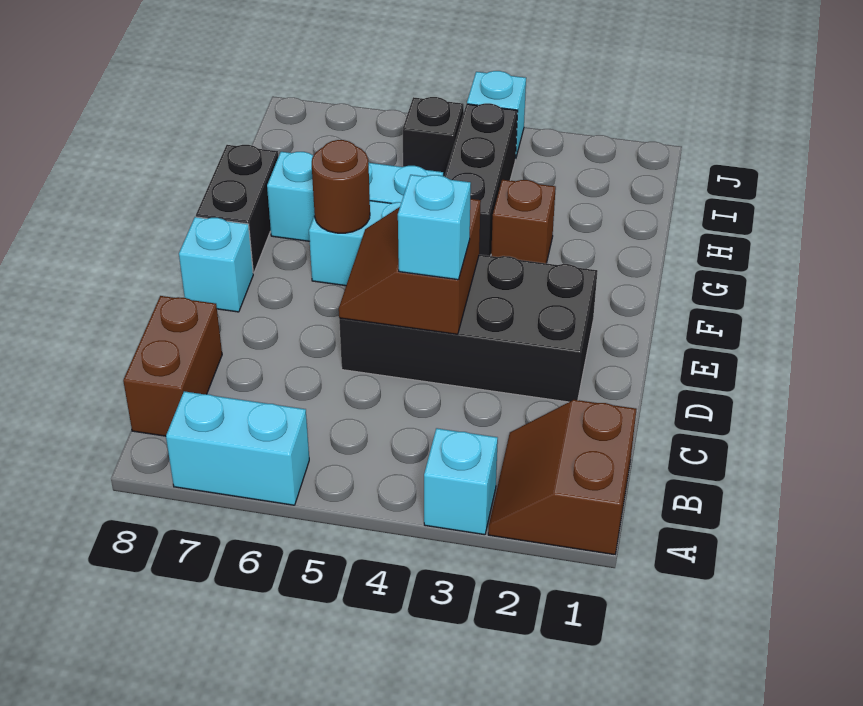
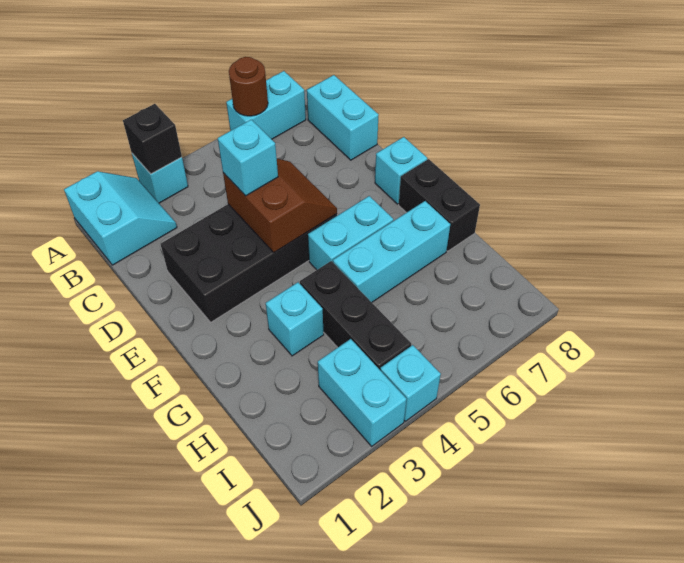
brown 2x2 slope [488,400,636,555] -> cyan 2x2 slope [64,171,177,265]
brown 1x2 brick [123,296,222,436] -> cyan 1x2 brick [307,75,378,160]
brown 1x1 round brick [312,140,370,233] -> brown 1x1 round brick moved to [229,57,268,116]
brown 1x1 brick [491,180,556,263] -> cyan 1x1 brick [266,282,324,356]
none -> cyan 1x2 brick [318,339,407,446]
black 1x1 brick [402,97,464,176] -> black 1x1 brick moved to [123,104,182,174]

